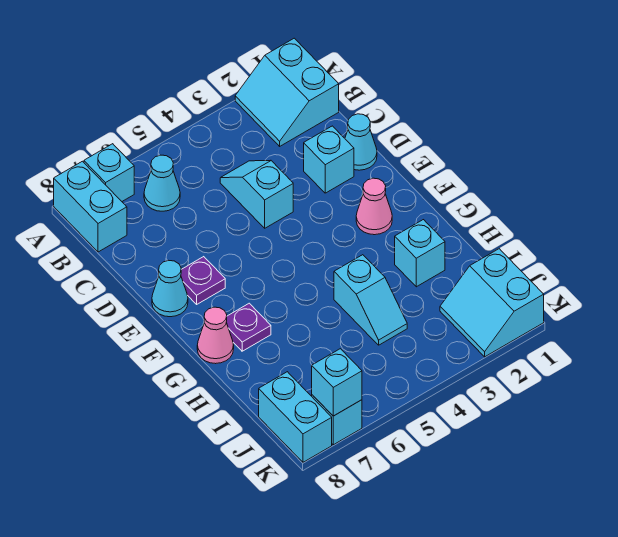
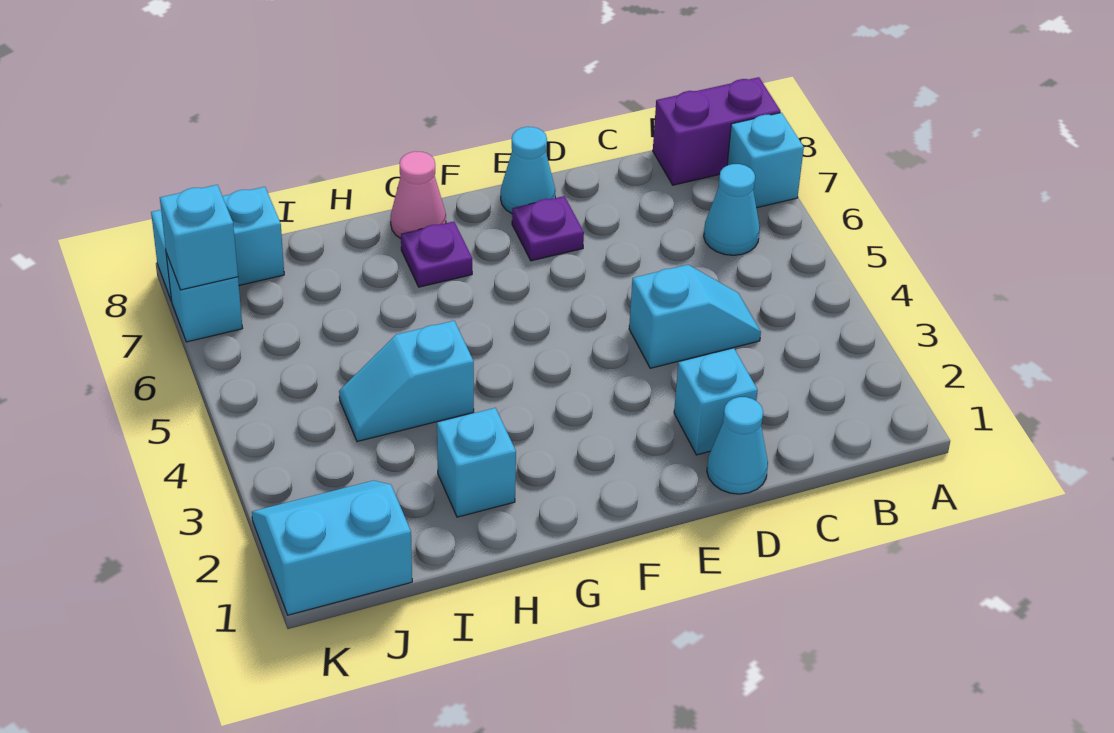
cyan 2x2 slope [235,38,339,146] -> none
cyan 1x2 brick [54,161,127,252] -> purple 1x2 brick [653,77,781,185]
pink 1x1 cone [356,178,392,235] -> none

